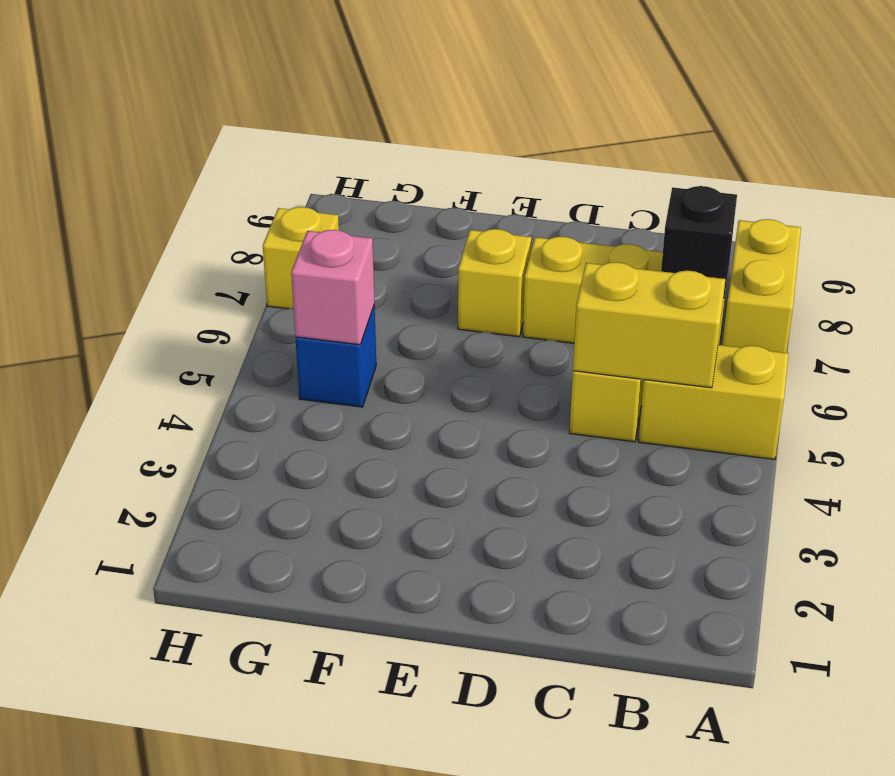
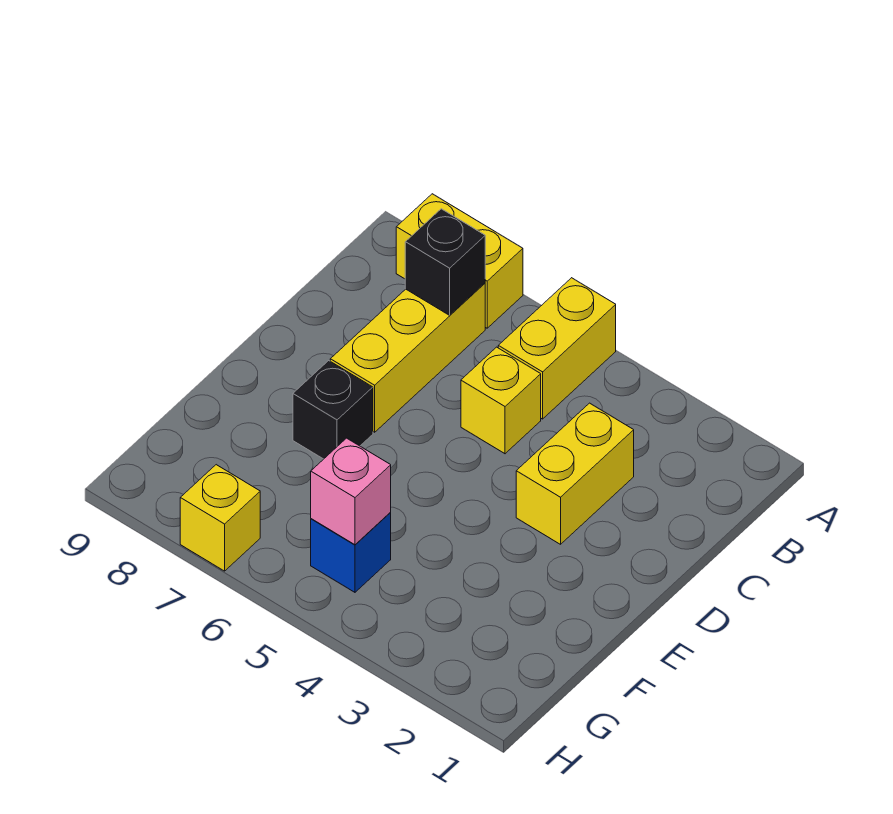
yellow 1x2 brick [573,262,725,388] -> yellow 1x2 brick moved to [516,403,634,544]
yellow 1x1 brick [458,229,531,337] -> black 1x1 brick [293,361,373,459]

